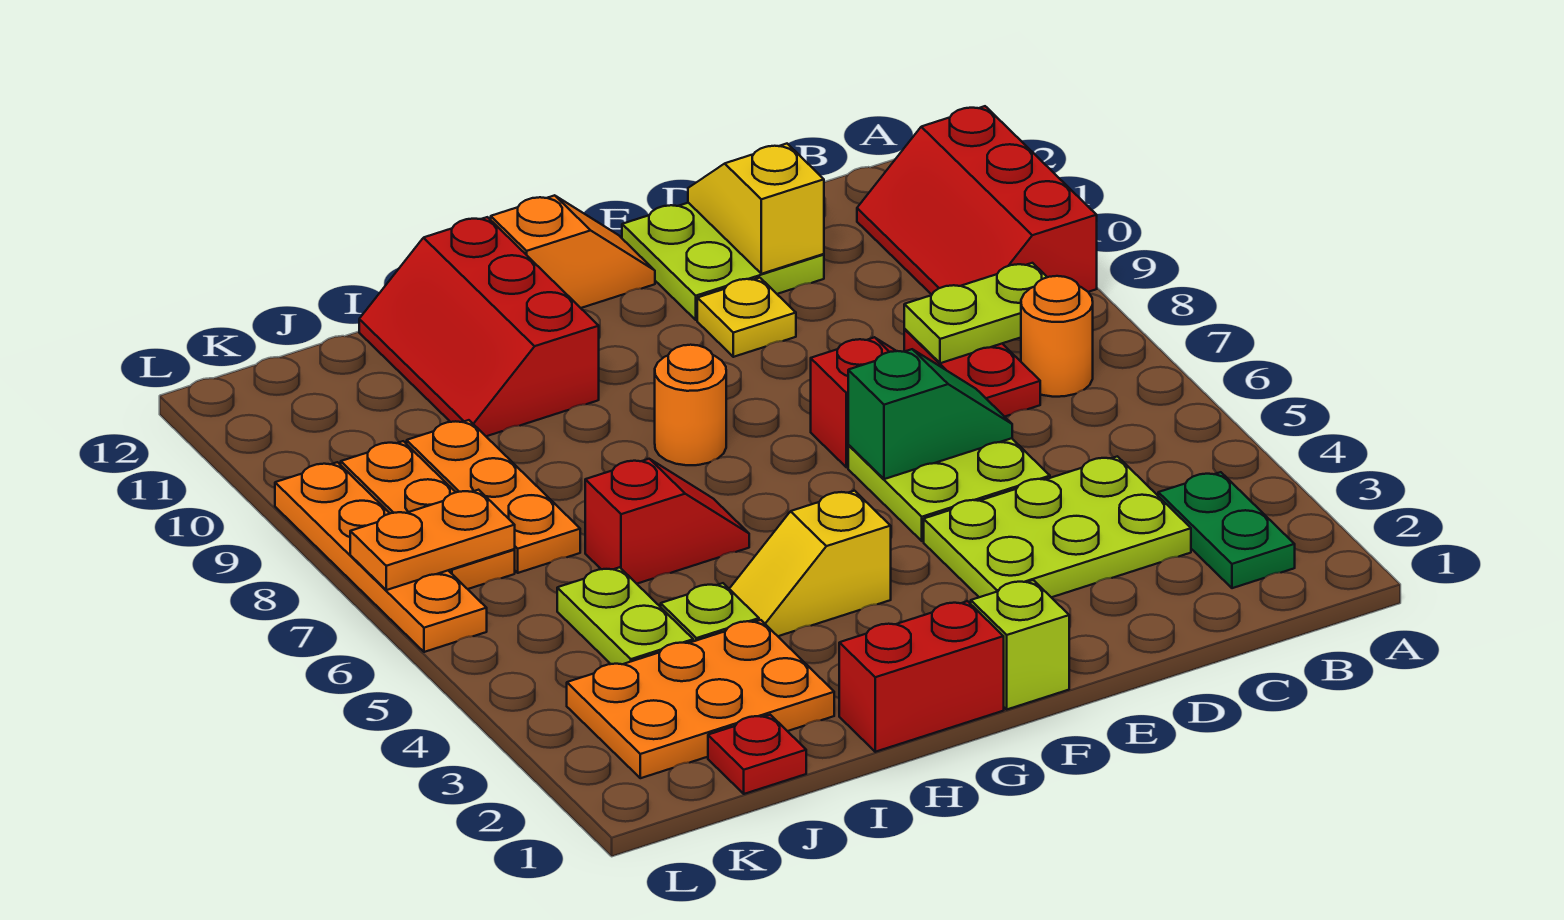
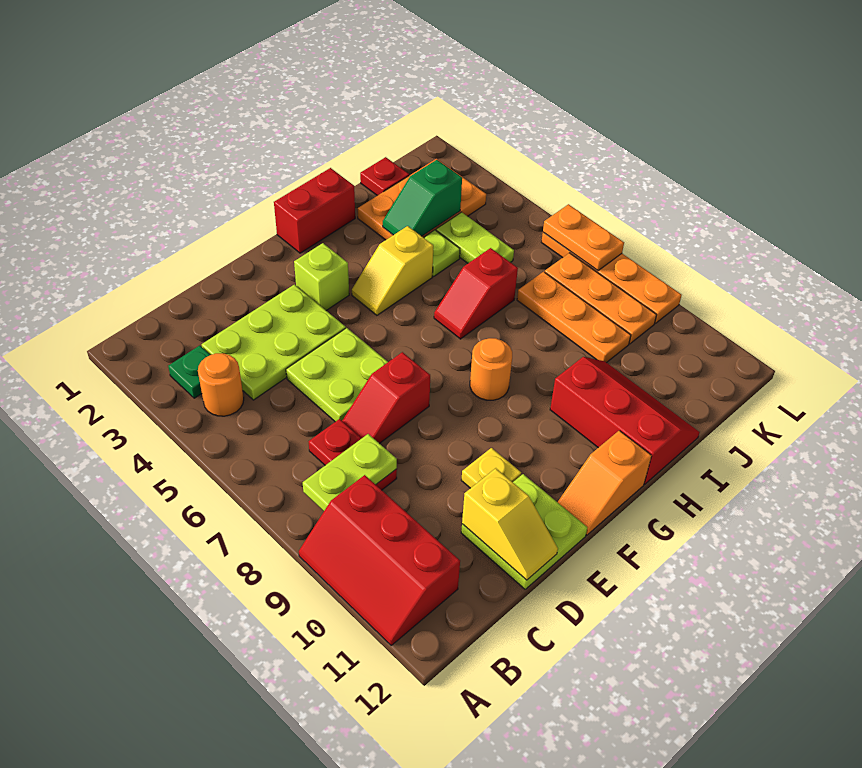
red 2x3 slope [857,106,1097,295] -> red 2x3 slope turned to [299,475,460,645]
green 1x2 plate [1158,472,1295,588] -> green 1x1 plate [168,346,210,398]
orange 1x1 round brick [1021,276,1093,397] -> orange 1x1 round brick moved to [198,353,244,416]
green 1x2 slope [848,349,1012,479] -> green 1x2 slope moved to [383,160,462,236]
lime 1x1 brick [971,580,1069,709] -> lime 1x1 brick moved to [294,243,349,310]
yellow 1x2 slope [730,491,891,636] -> yellow 1x2 slope turned to [352,226,433,315]
orange 1x2 plate [350,490,515,590] -> orange 1x2 plate turned to [543,204,624,271]

